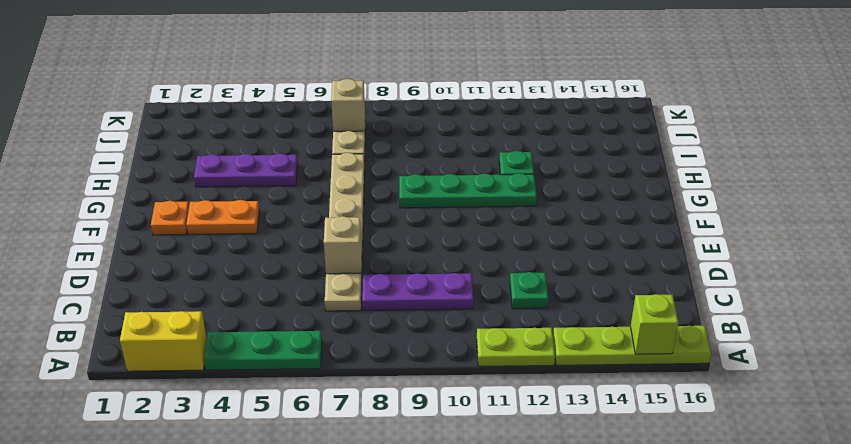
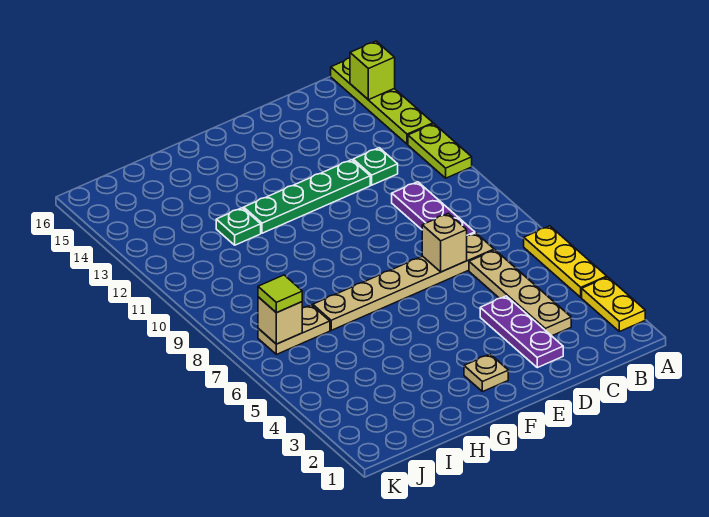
yellow 1x2 brick [120,311,207,371] -> yellow 1x2 plate [582,277,645,332]
green 1x3 plate [204,331,322,370] -> yellow 1x3 plate [524,226,607,297]
none -> tan 1x4 plate [469,250,571,336]
orange 1x1 plate [151,201,189,235] -> tan 1x1 plate [464,354,508,392]
orange 1x2 plate [186,200,259,235] -> none
green 1x4 plate [399,173,537,208] -> green 1x4 plate turned to [243,160,370,233]
purple 1x3 plate [194,153,298,187] -> purple 1x3 plate moved to [480,296,563,368]
none -> lime 1x1 tile [258,275,302,313]

